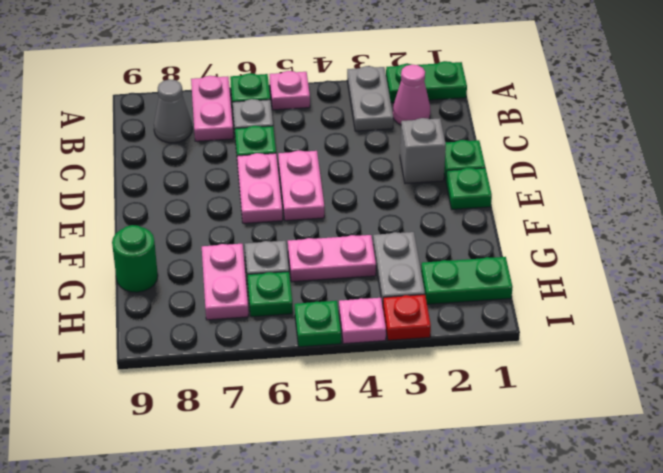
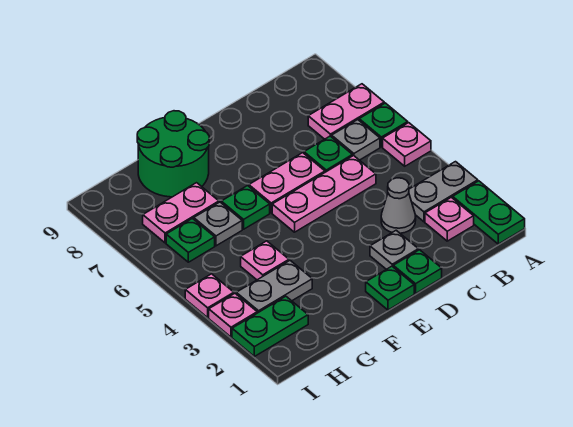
pink 1x1 cone [393,65,430,125] -> pink 1x1 plate [425,197,474,241]
grey 1x1 cone [154,79,192,143] -> grey 1x1 cone moved to [381,178,416,233]
grey 1x1 brick [400,118,446,184] -> grey 1x1 plate [370,230,418,269]
pink 1x2 plate [278,150,324,221] -> pink 1x3 plate [272,156,376,232]
pink 1x2 plate [288,235,376,282] -> pink 1x1 plate [241,241,289,280]
green 1x1 round brick [112,225,158,292] -> green 2x2 round brick [137,111,209,197]
green 1x2 plate [421,257,513,304] -> green 1x2 plate turned to [232,296,308,356]
red 1x1 plate [383,295,431,340] -> pink 1x1 plate [209,293,257,337]
green 1x1 plate [295,301,341,347] -> green 1x1 plate moved to [221,186,270,229]

